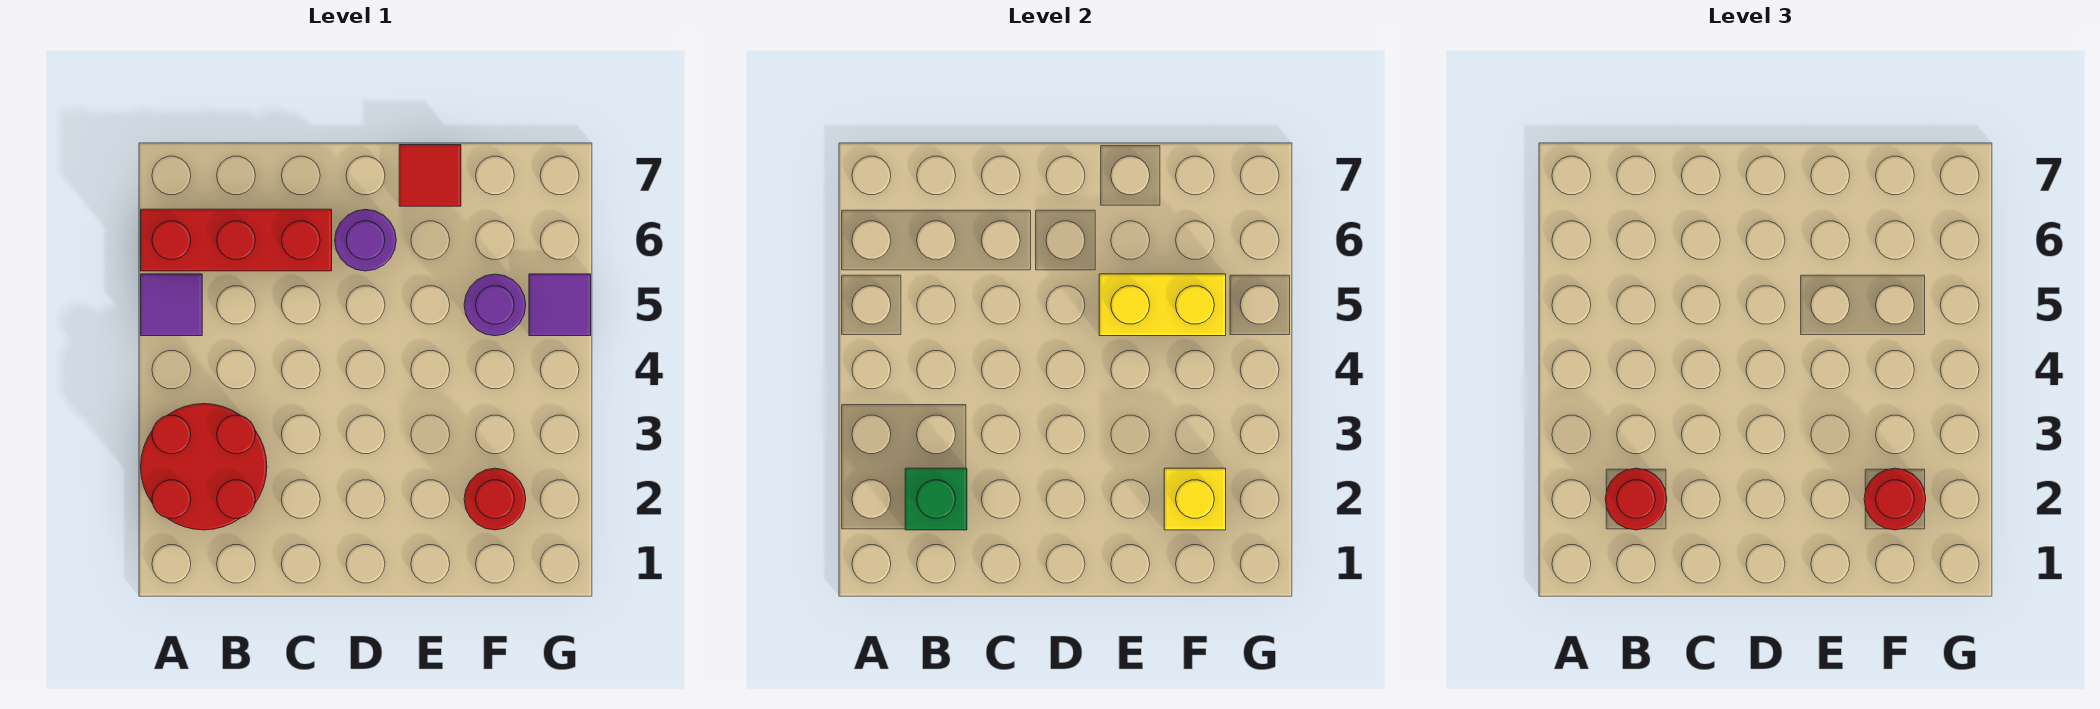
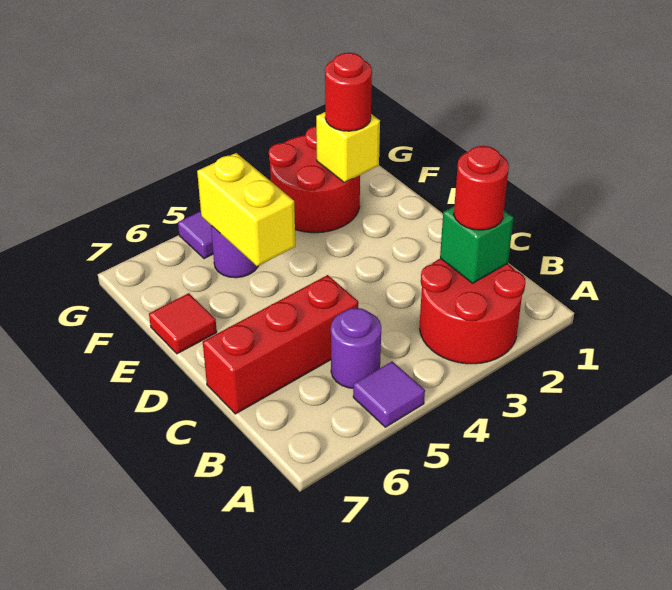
red 1x3 brick [141,209,332,271] -> red 1x3 brick turned to [203,275,358,414]
purple 1x1 round brick [335,209,396,271] -> purple 1x1 round brick moved to [331,308,381,388]
red 1x1 round brick [464,468,526,530] -> red 2x2 round brick [269,126,360,233]

